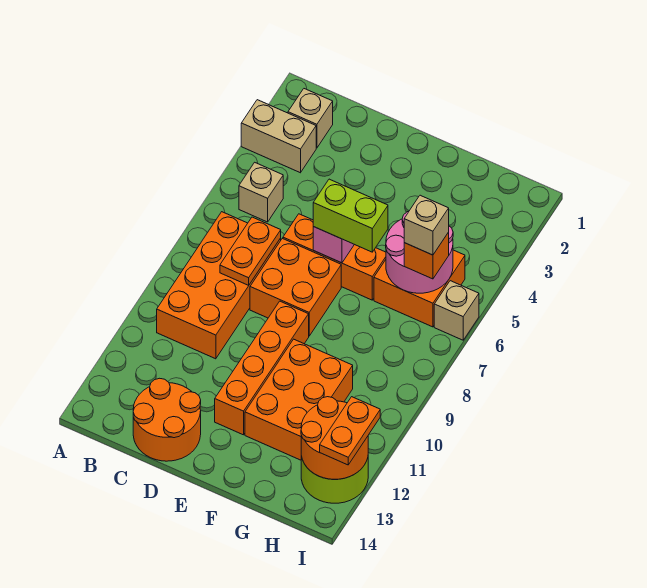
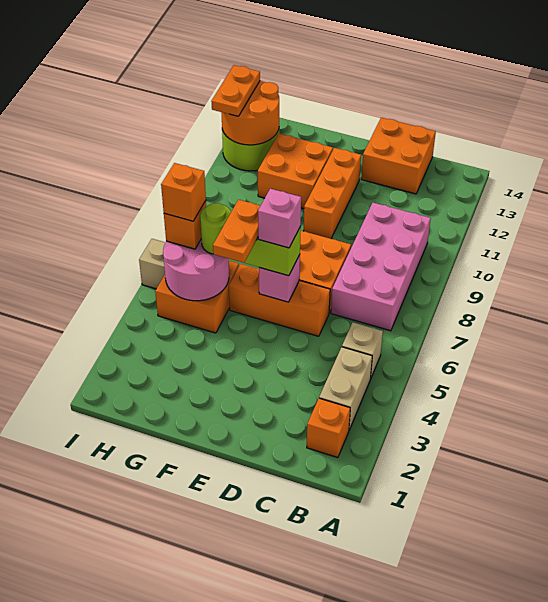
tan 1x2 brick [241,100,316,173] -> tan 1x2 brick turned to [319,347,372,430]
tan 1x1 brick [288,89,333,148] -> orange 1x1 brick [307,398,350,458]
orange 2x4 brick [157,212,281,359] -> pink 2x4 brick [331,203,431,331]
orange 1x2 plate [220,217,281,285] -> orange 1x2 plate moved to [213,200,261,263]
orange 2x2 round brick [133,378,201,461] -> orange 2x2 brick [361,118,436,194]
none -> pink 1x1 brick [258,189,301,248]
orange 1x4 brick [215,301,309,435] -> orange 1x3 brick [304,148,361,239]
orange 2x3 brick [245,339,353,460] -> orange 2x2 brick [258,133,333,209]
none -> lime 1x1 round brick [200,203,231,254]
tan 1x1 brick [404,195,449,255] -> orange 1x1 brick [161,163,206,221]

